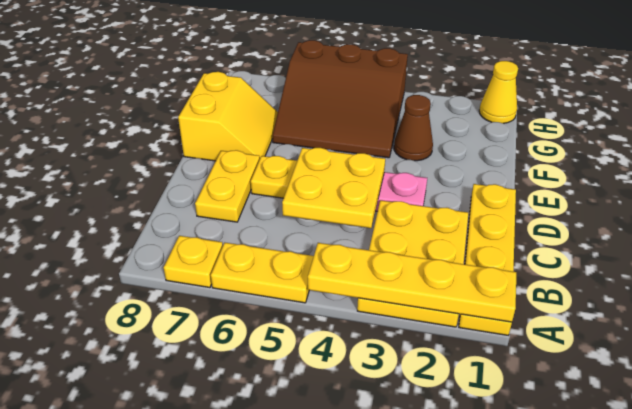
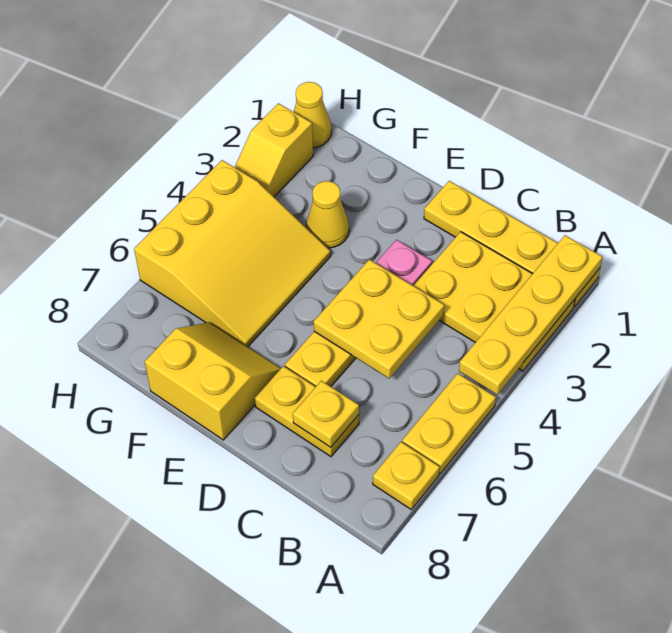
none -> yellow 1x1 plate [293,381,359,447]
brown 1x1 cone [394,95,433,161] -> yellow 1x1 cone [306,181,349,248]
brown 3x3 slope [273,40,408,158] -> yellow 3x3 slope [134,160,331,347]
none -> yellow 1x2 slope [235,103,313,197]

